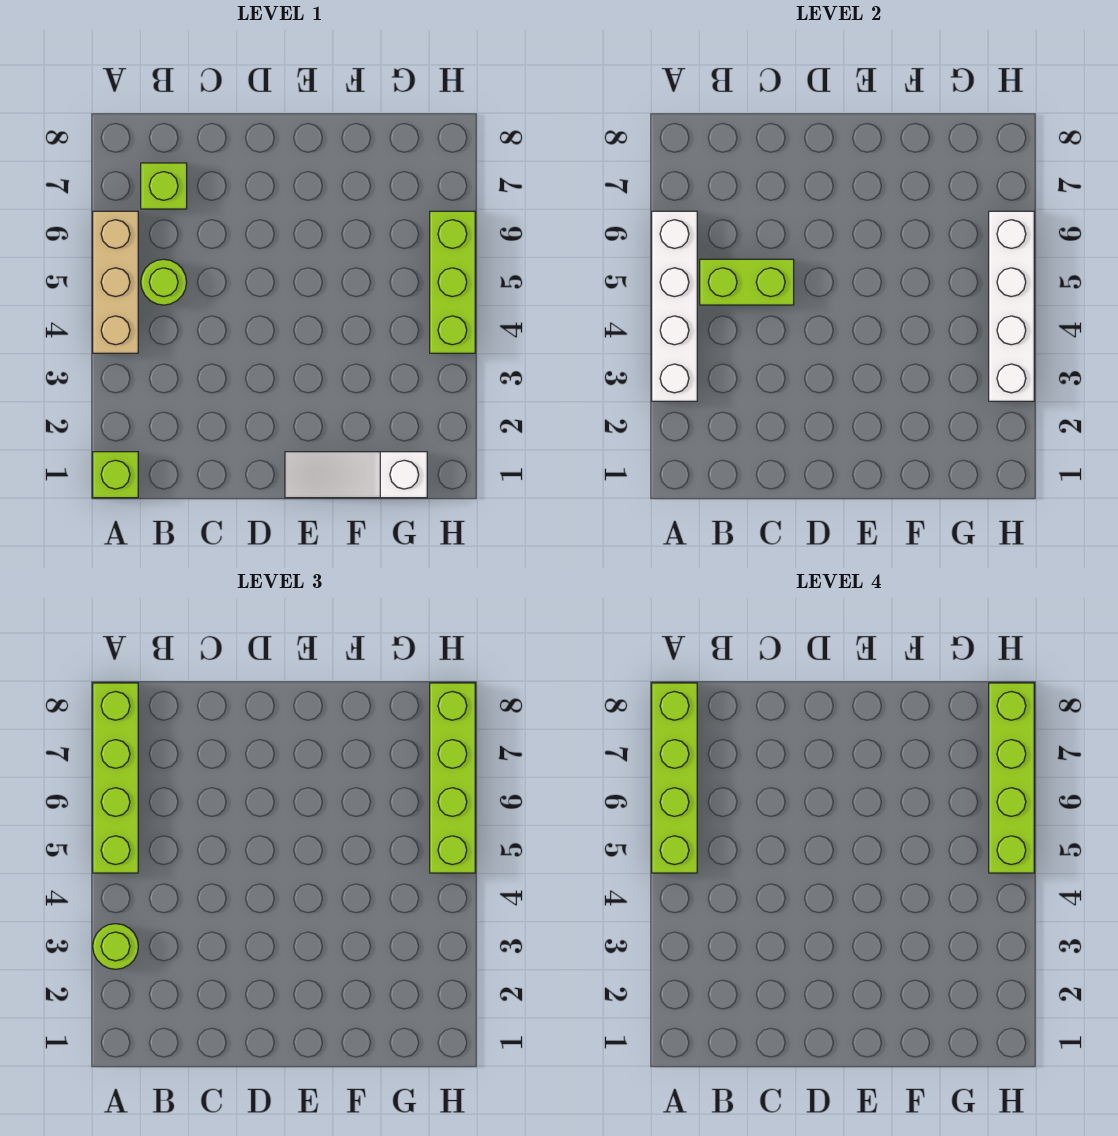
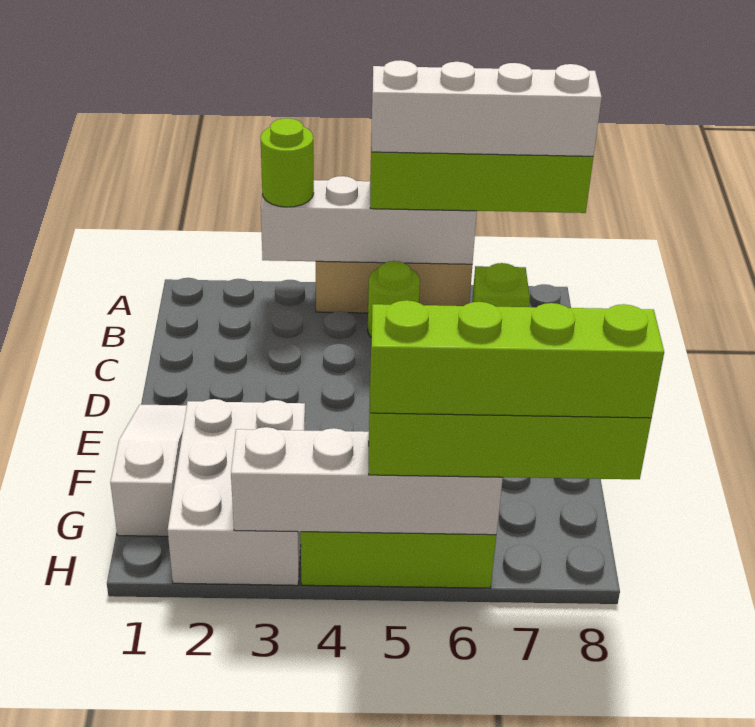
lime 1x1 brick [93,452,138,498] -> none
lime 1x4 brick [652,683,697,873] -> white 1x4 brick [372,60,602,156]
lime 1x2 brick [700,259,794,305] -> none
none -> white 2x3 brick [168,399,305,585]

